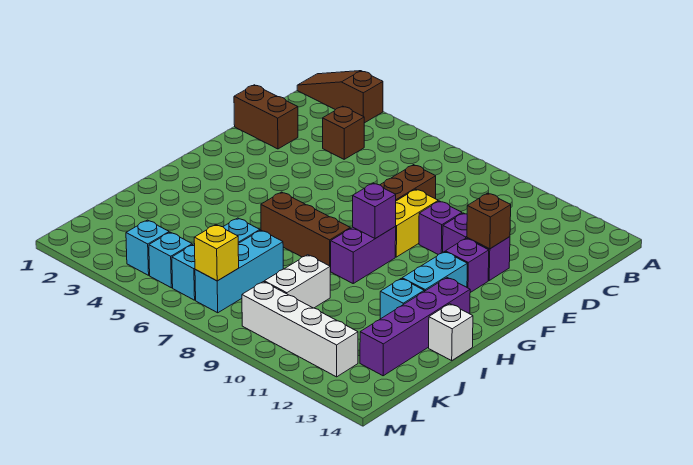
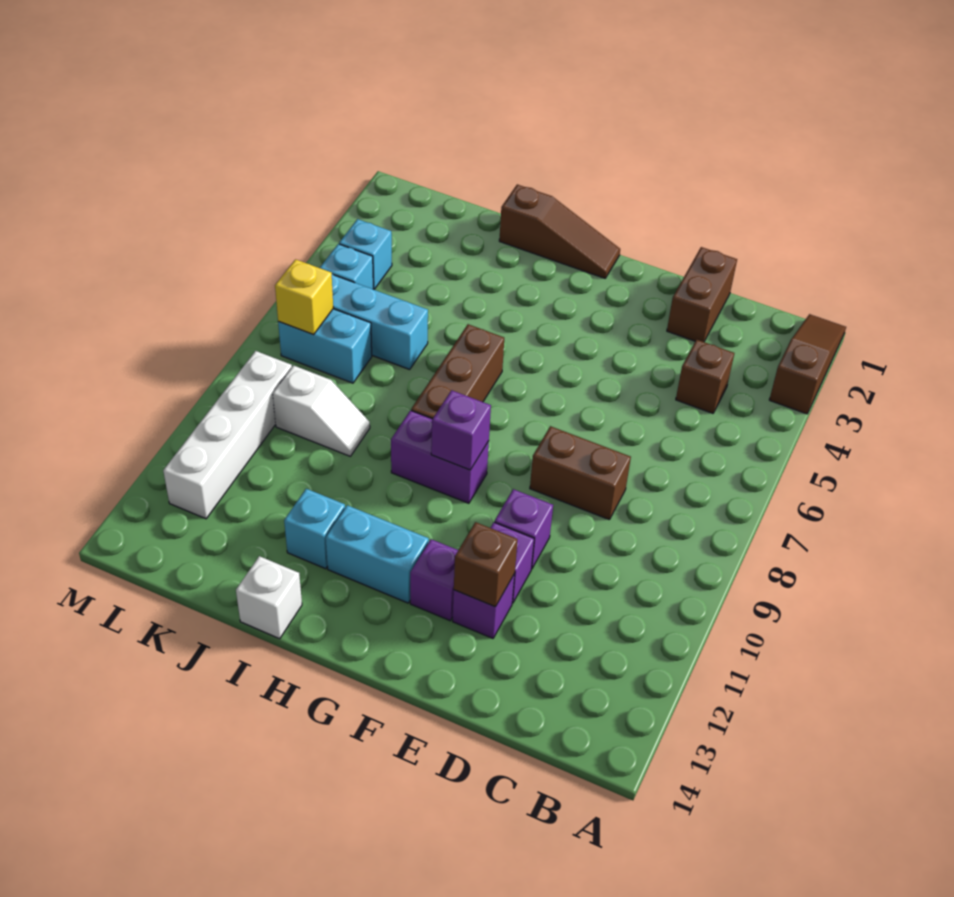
yellow 1x2 brick [395,189,438,257] -> none
none -> brown 1x3 slope [499,184,620,278]
purple 1x4 brick [360,278,470,376] -> none
cyan 1x3 brick [195,230,283,313] -> cyan 1x2 brick [278,309,372,383]
white 1x2 brick [264,255,330,308] -> white 1x2 slope [273,366,370,456]

